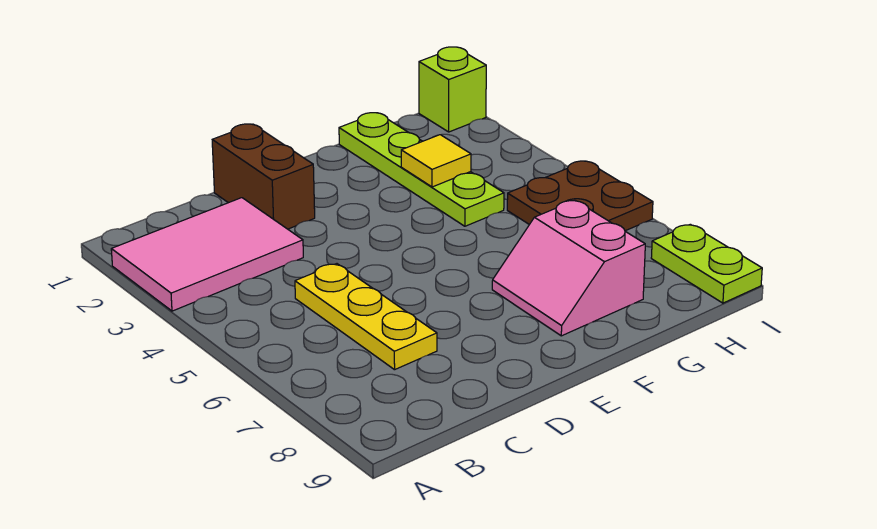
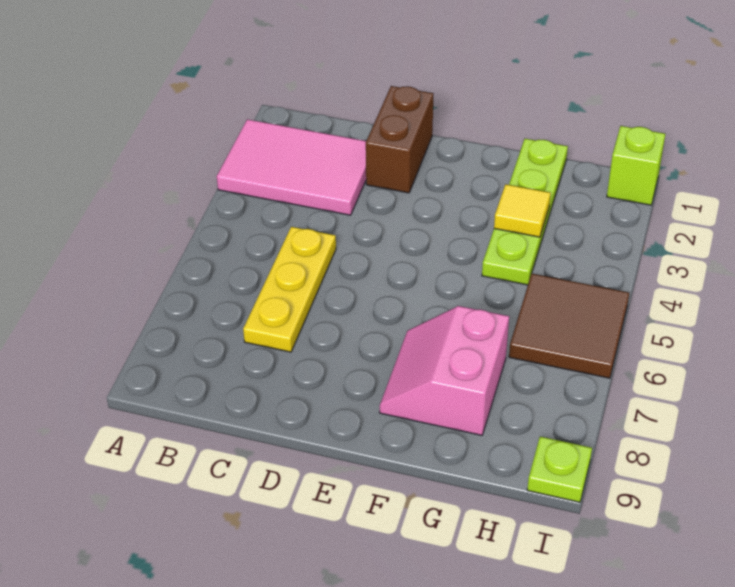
brown 2x2 plate [507,161,653,231] -> brown 2x2 tile [509,274,629,378]
lime 1x2 plate [651,224,762,303] -> lime 1x1 plate [527,437,592,502]

